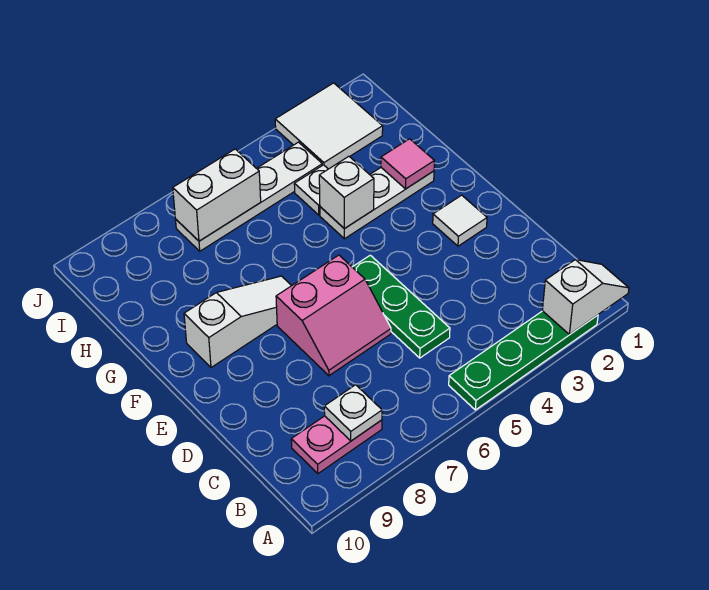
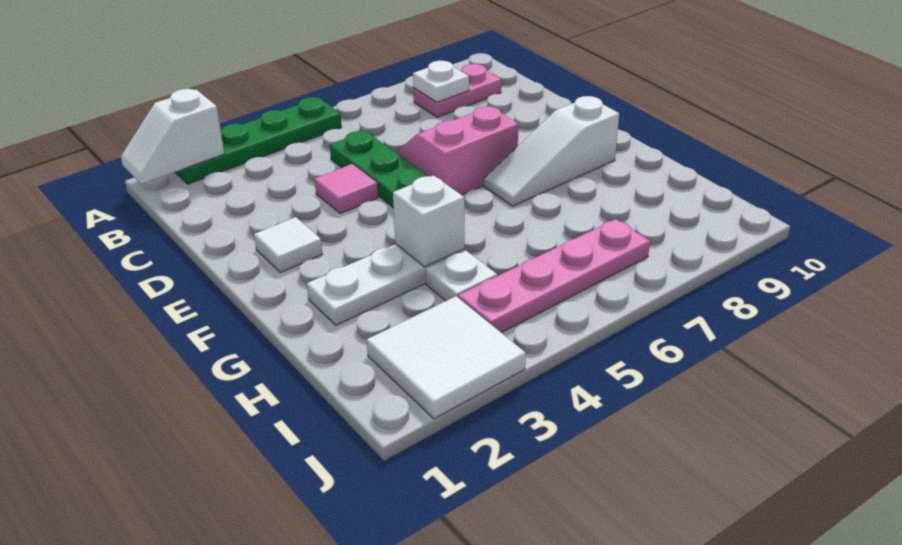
pink 1x1 tile [381,139,434,189] -> pink 1x1 tile moved to [315,164,378,214]
white 1x4 plate [175,142,322,251] -> pink 1x4 plate [458,219,650,333]
white 1x2 brick [173,149,261,241] -> none

